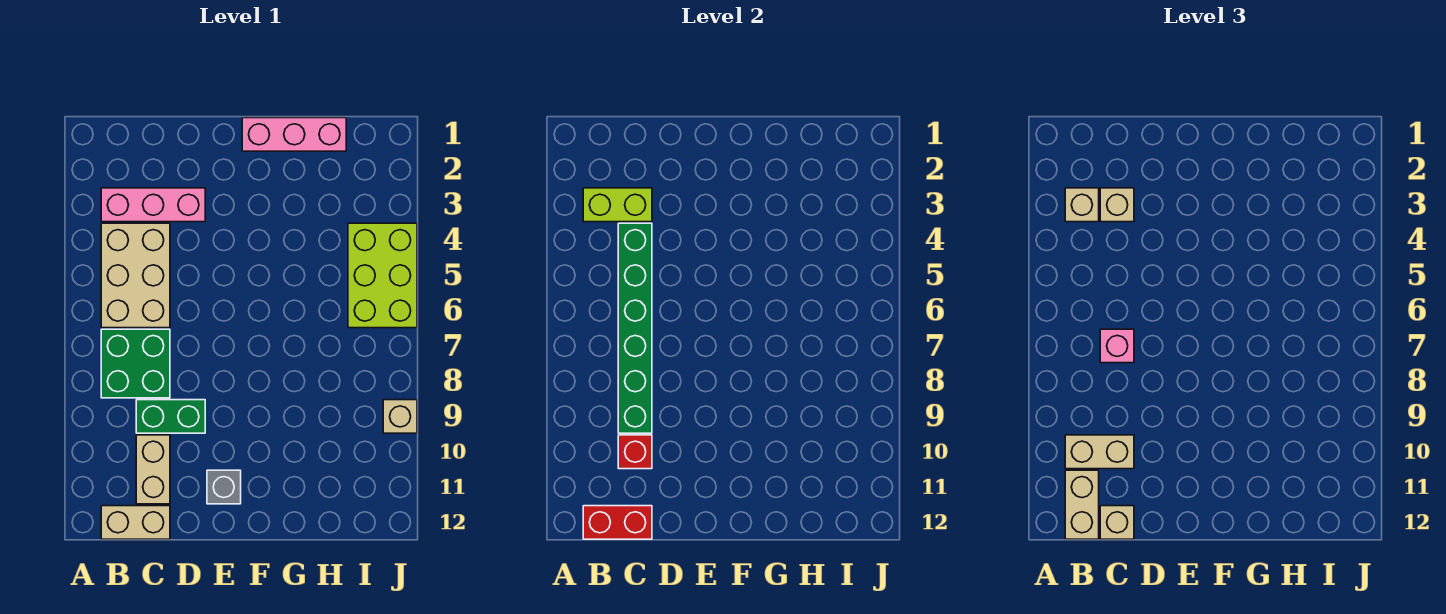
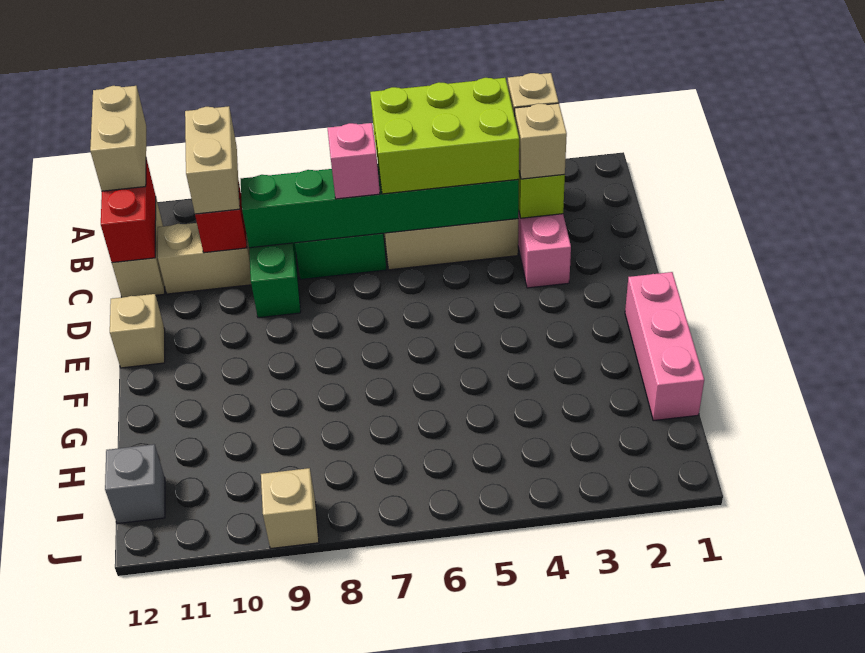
tan 1x2 brick [1065,470,1099,539] -> tan 1x2 brick turned to [90,86,146,191]
tan 1x1 brick [1100,506,1134,539] -> tan 1x1 brick moved to [110,294,165,368]
grey 1x1 brick [207,470,241,504] -> grey 1x1 brick moved to [105,444,165,524]
lime 2x3 brick [348,223,417,328] -> lime 2x3 brick moved to [370,78,519,194]

